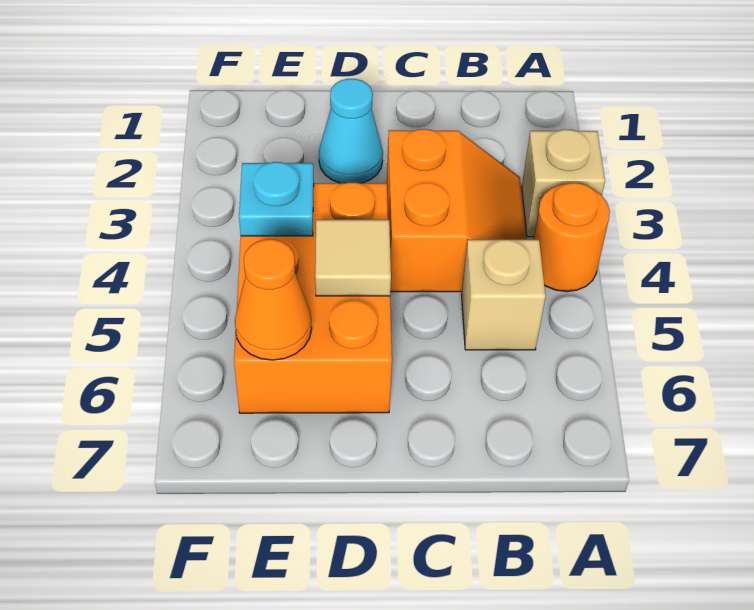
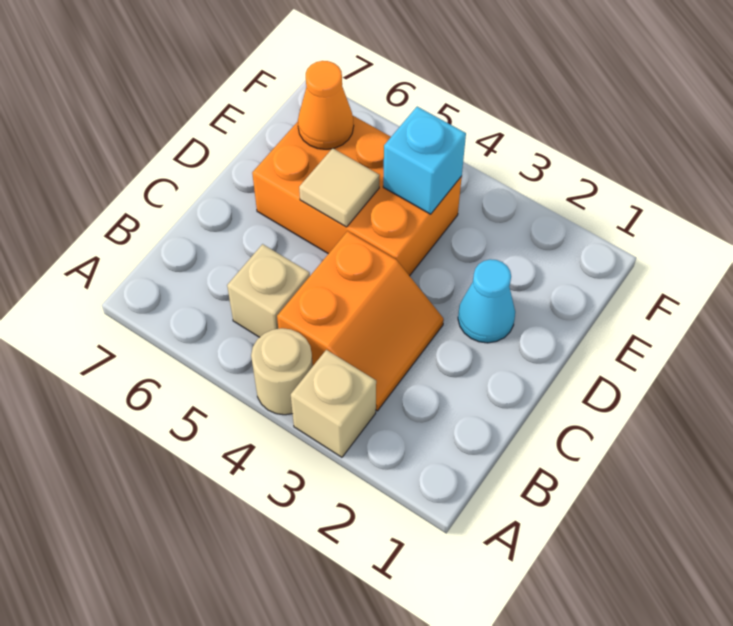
orange 1x1 round brick [534,183,610,292] -> tan 1x1 round brick [251,328,313,415]
orange 2x2 slope [387,129,527,292] -> orange 2x2 slope turned to [277,231,444,411]
cyan 1x1 plate [239,162,314,236] -> cyan 1x1 brick [383,107,466,214]

